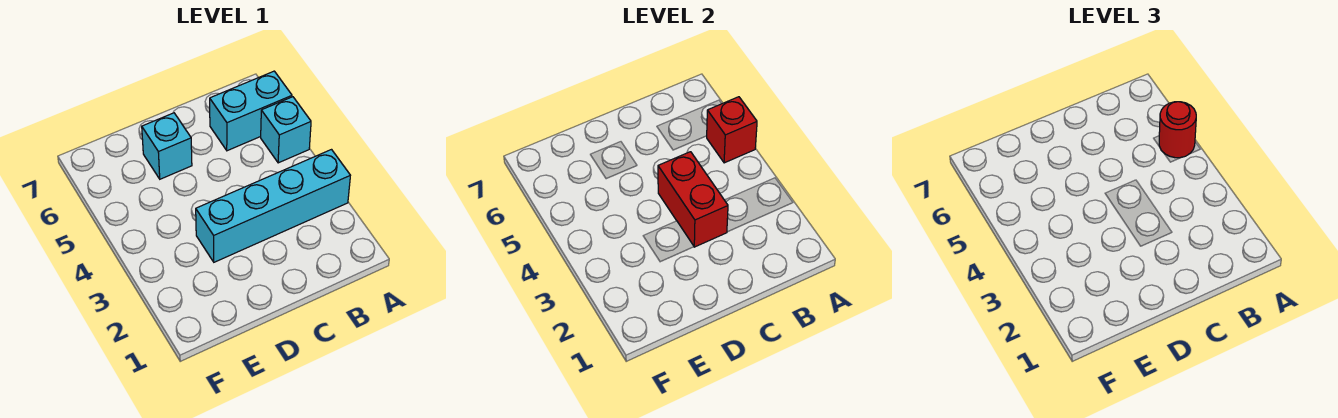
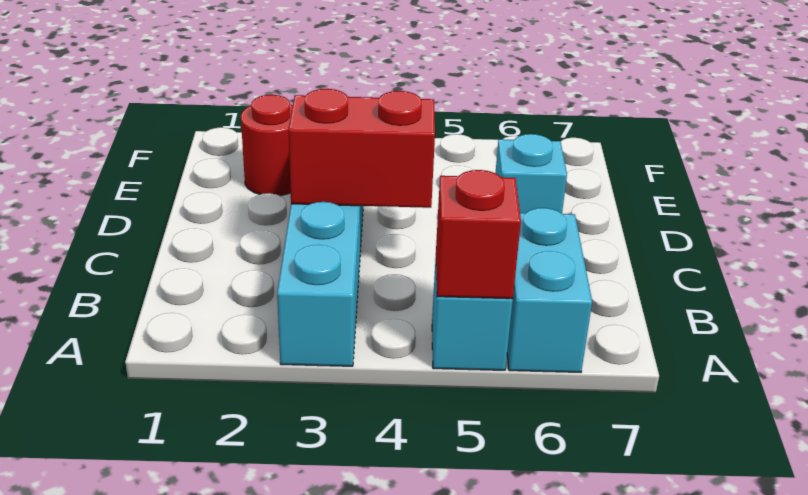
red 1x1 round brick [1159,102,1196,158] -> red 1x1 round brick moved to [241,95,293,196]

